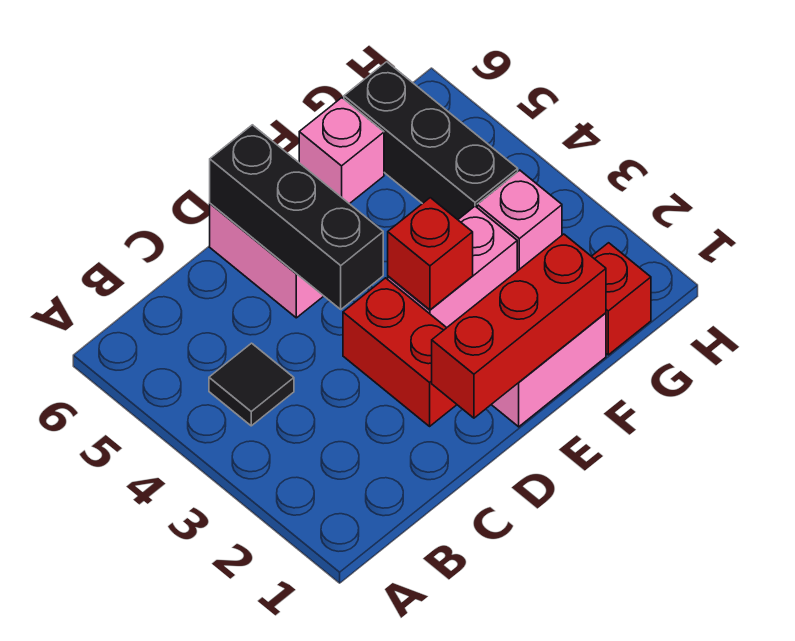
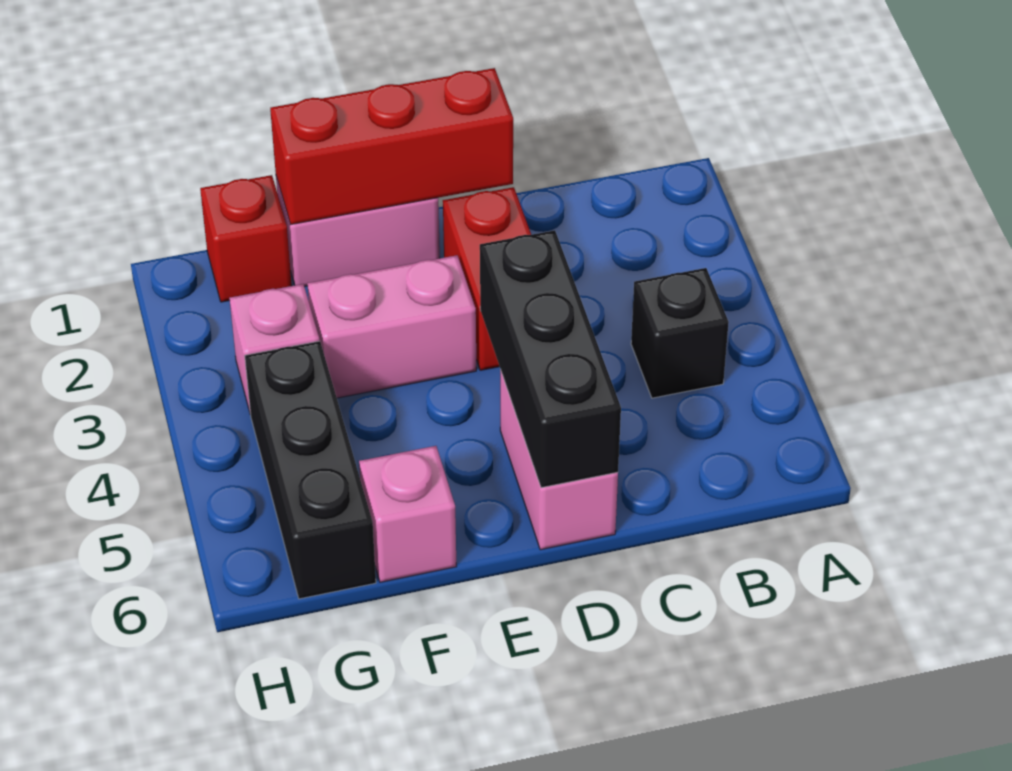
black 1x1 tile [209,343,294,426] -> black 1x1 brick [631,268,729,398]
red 1x1 brick [388,198,473,310] -> none

